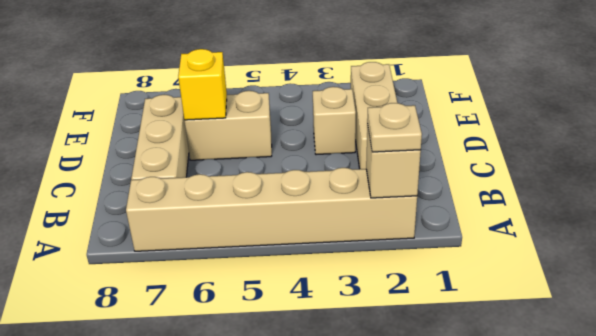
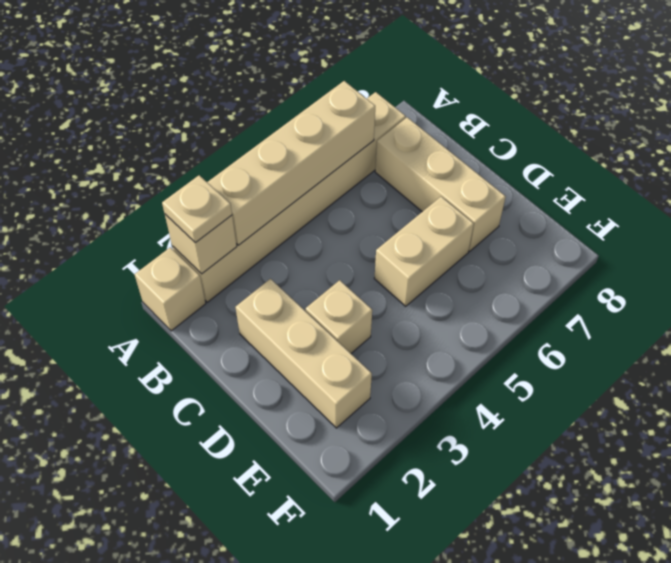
none -> tan 1x1 brick [135,247,206,331]
none -> tan 1x4 brick [207,81,375,245]
yellow 1x1 brick [178,49,227,120] -> none

